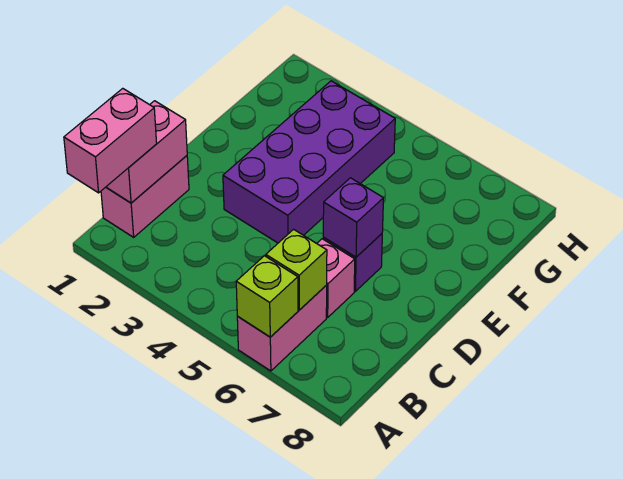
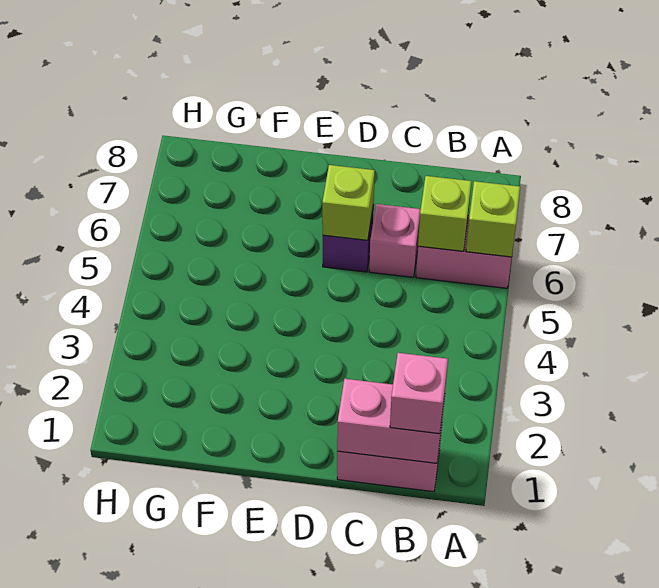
pink 1x2 brick [64,88,157,193] -> pink 1x1 brick [390,353,448,434]
purple 2x4 brick [223,81,395,243] -> none
purple 1x1 brick [323,178,383,257] -> lime 1x1 brick [322,165,375,240]

